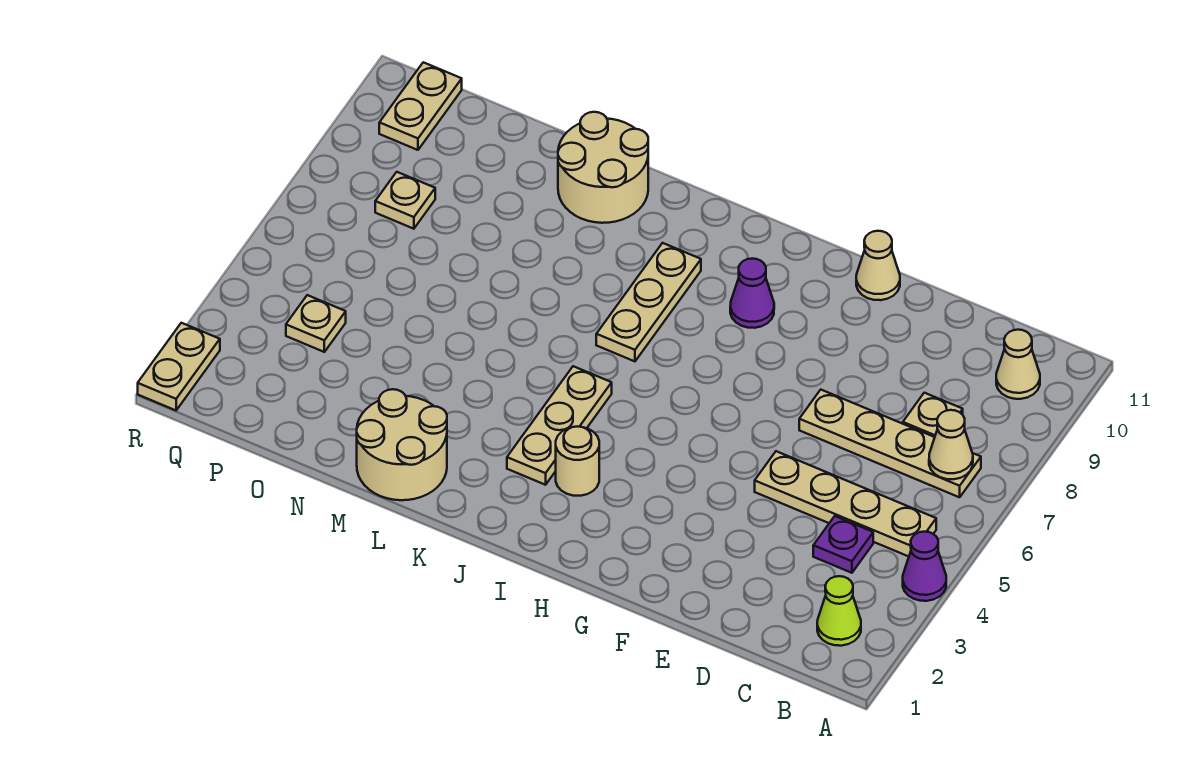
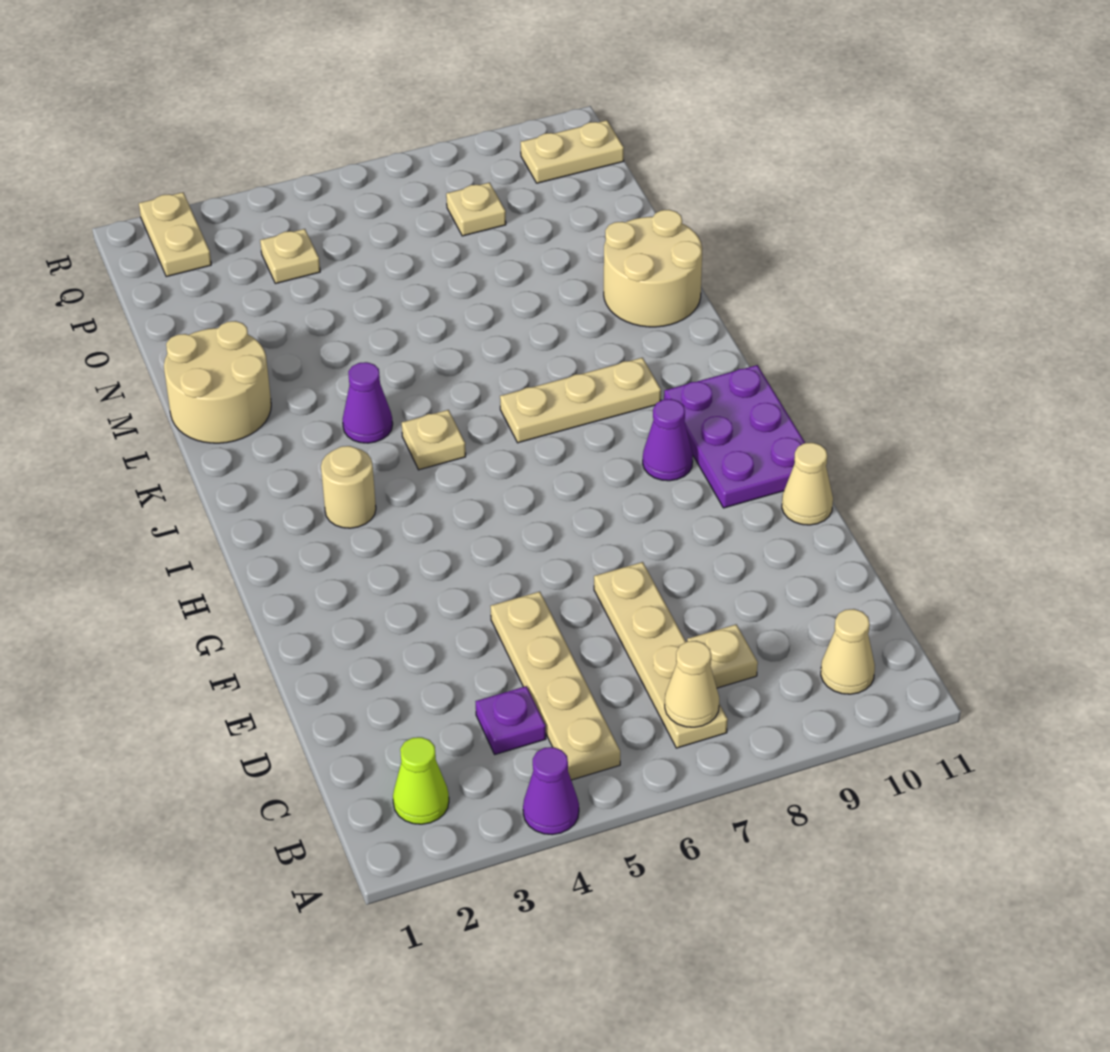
none -> purple 2x3 plate [664,365,805,508]
tan 1x3 plate [507,366,612,485] -> tan 1x1 plate [402,410,466,470]
none -> purple 1x1 cone [343,362,393,443]
tan 1x2 plate [138,323,220,410] -> tan 1x2 plate turned to [139,192,211,277]

